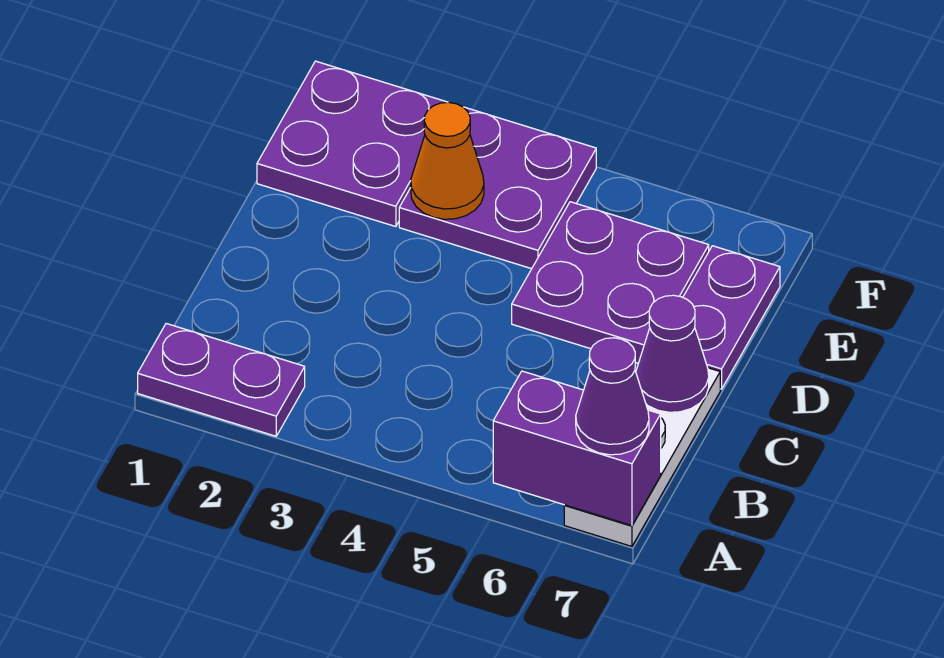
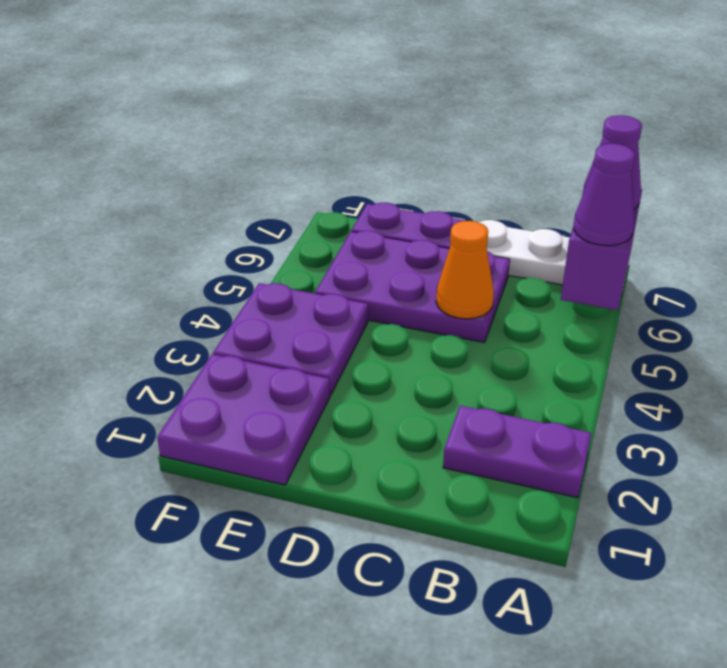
purple 1x2 plate [138,324,305,436] -> purple 1x2 plate turned to [443,406,591,498]
purple 1x1 cone [636,295,709,412] -> purple 1x1 cone moved to [574,144,635,246]
purple 2x2 plate [512,202,709,363] -> purple 2x3 plate [315,231,510,342]
orange 1x1 cone [411,102,484,219] -> orange 1x1 cone moved to [436,221,494,319]

